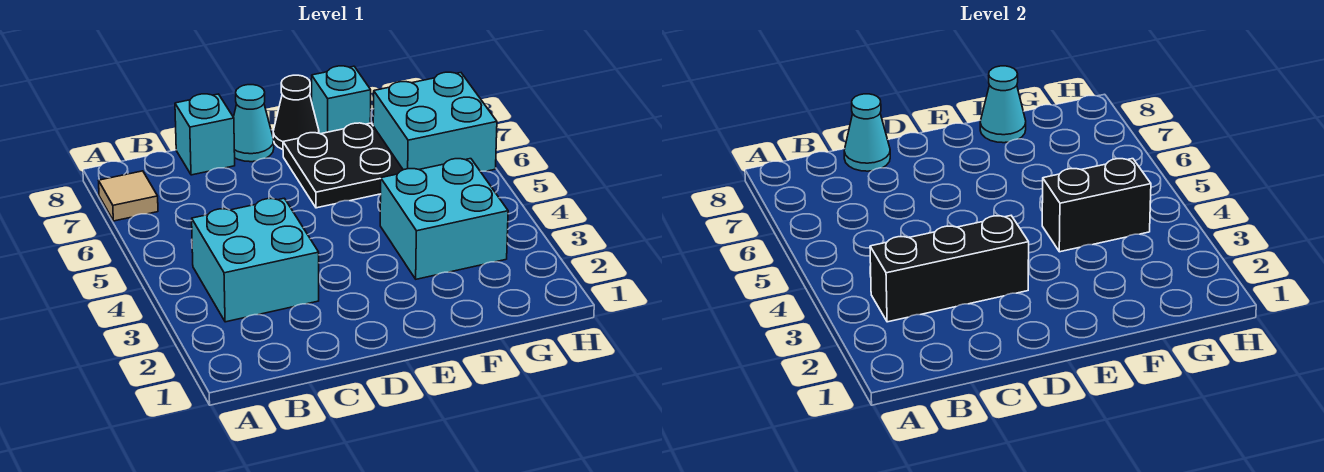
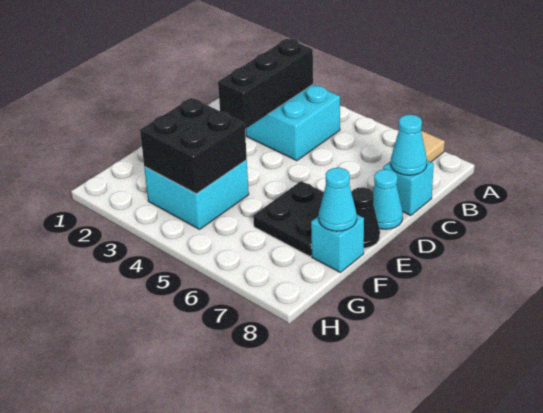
black 1x2 brick [1042,159,1151,252] -> black 2x2 brick [140,98,247,194]
cyan 2x2 brick [373,72,497,171] -> none

